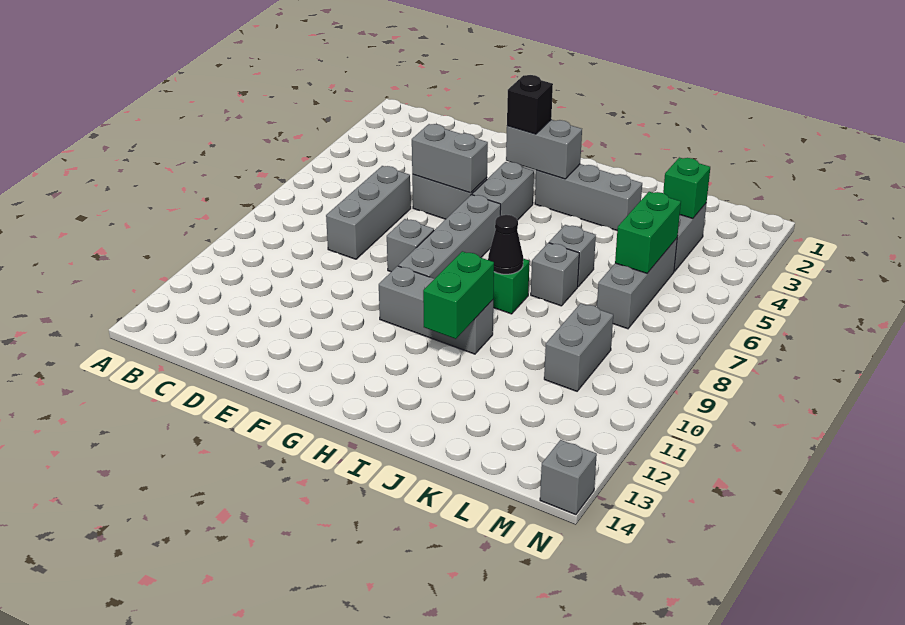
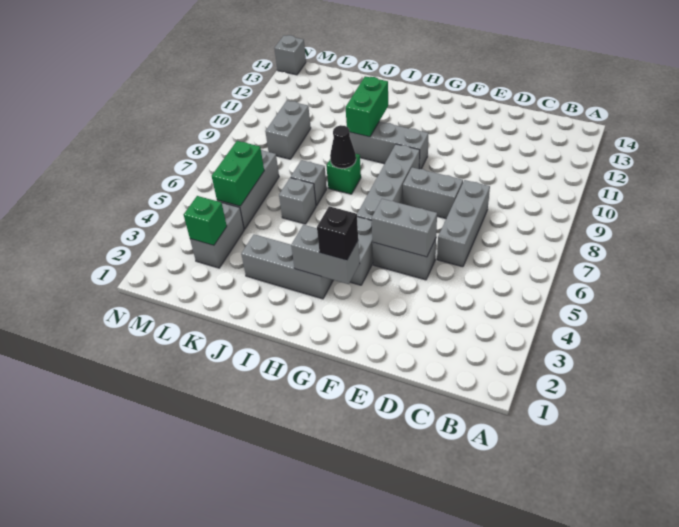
grey 1x1 brick [387,219,434,272] -> grey 1x2 brick [403,167,463,219]

